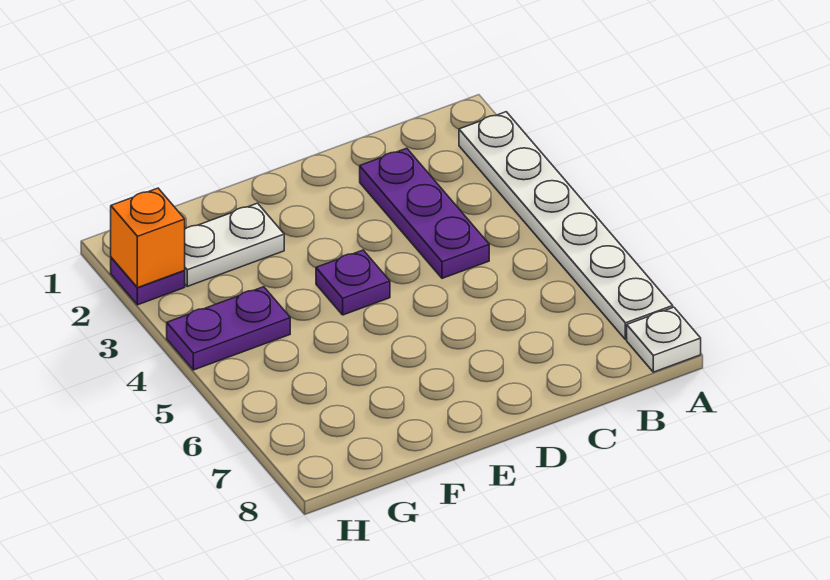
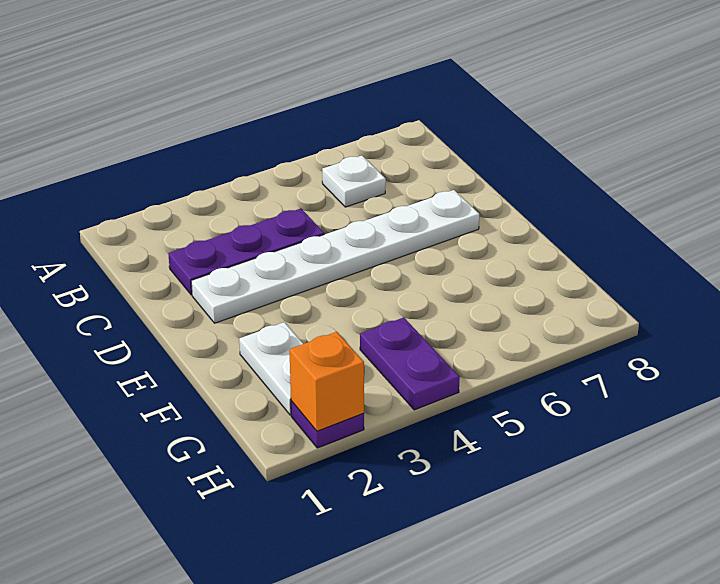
white 1x6 plate [459,112,673,340] -> white 1x6 plate moved to [191,190,479,323]
white 1x1 plate [627,307,701,372] -> white 1x1 plate moved to [322,156,386,207]
purple 1x1 plate [316,250,390,315] -> none

